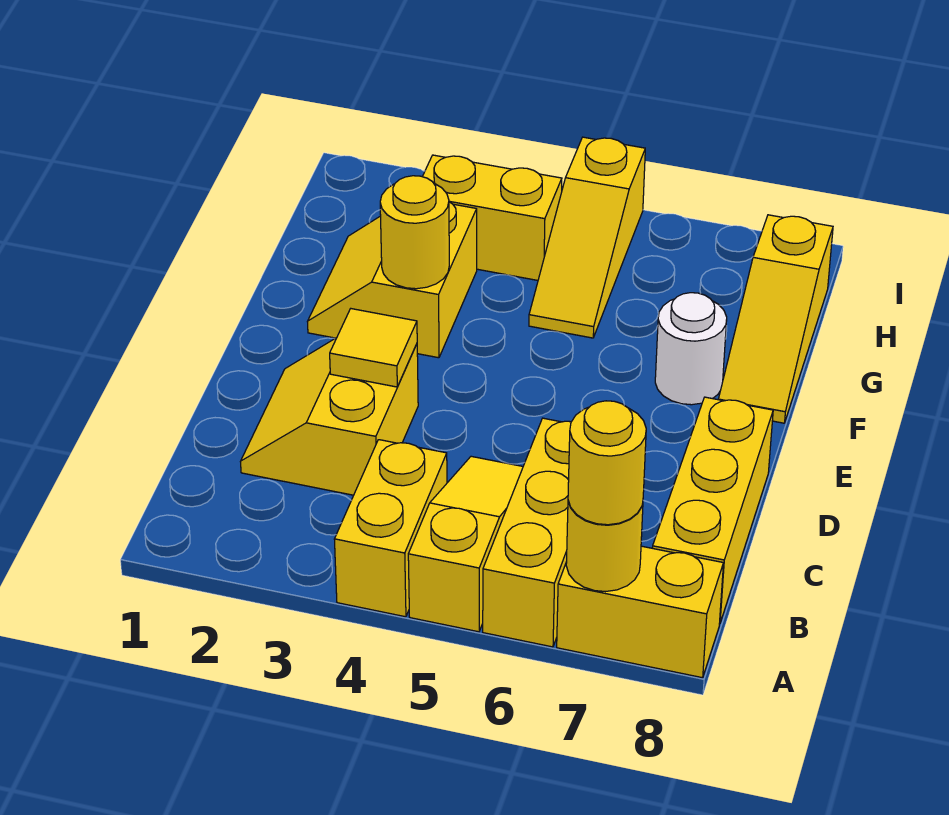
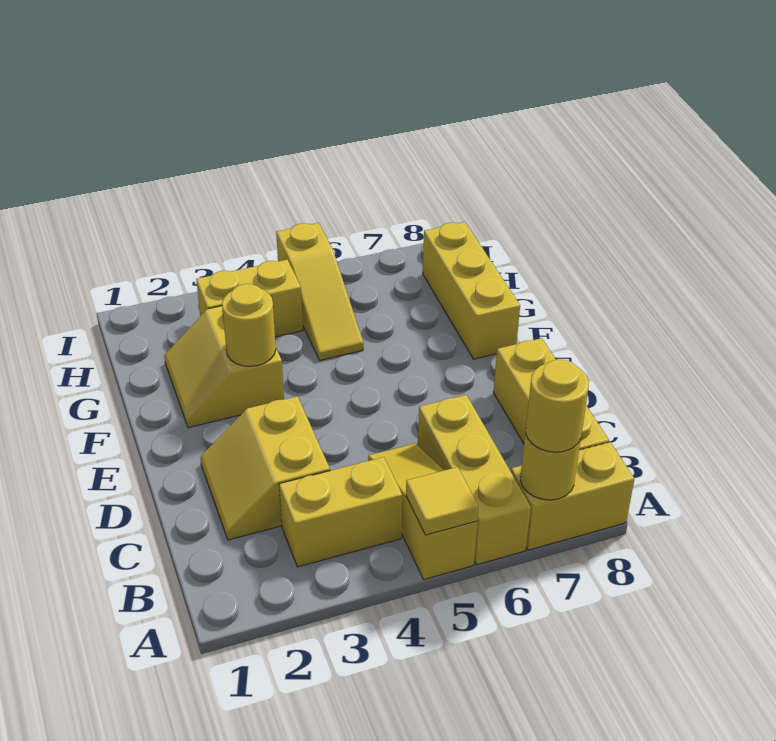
yellow 1x2 brick [334,440,447,617] -> yellow 1x2 brick turned to [279,457,402,567]
yellow 1x1 tile [330,309,417,387] -> yellow 1x1 tile moved to [406,467,479,535]
white 1x1 round brick [655,293,727,405] -> none
yellow 1x3 slope [718,215,833,423] -> yellow 1x3 brick [423,222,520,359]

